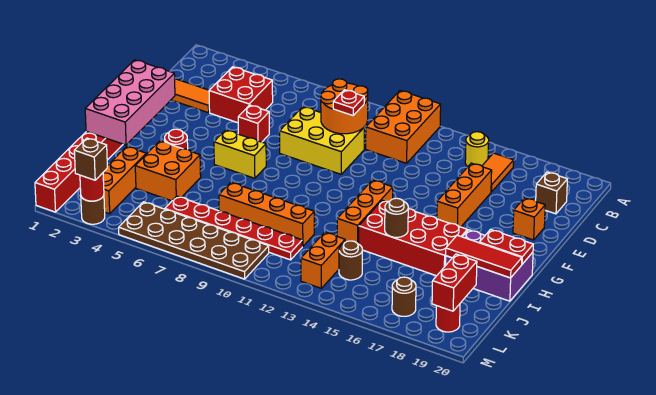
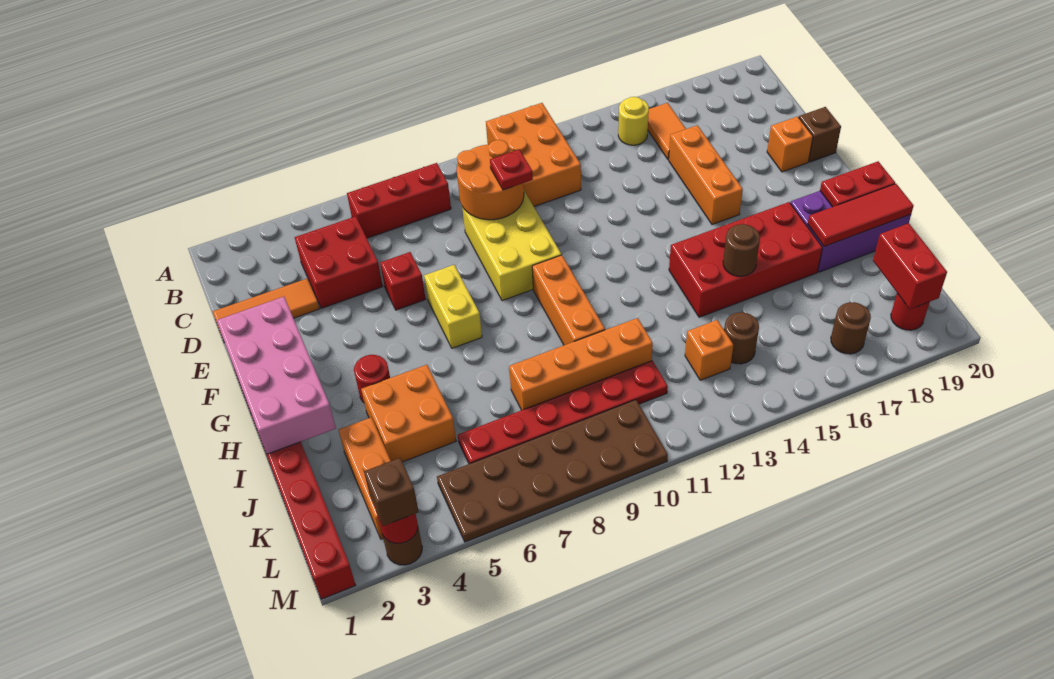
none -> red 1x3 brick [347,163,451,238]
brown 1x1 brick [536,172,567,214] -> brown 1x1 brick moved to [799,107,841,162]
yellow 2x3 brick [280,107,364,174] -> yellow 2x3 brick turned to [462,191,561,301]
yellow 1x2 brick [214,130,266,178] -> yellow 1x2 brick turned to [424,265,482,348]
orange 1x3 brick [337,180,393,244] -> orange 1x3 brick moved to [532,255,605,345]
orange 1x2 brick [301,232,345,288] -> orange 1x1 brick [685,320,733,380]

